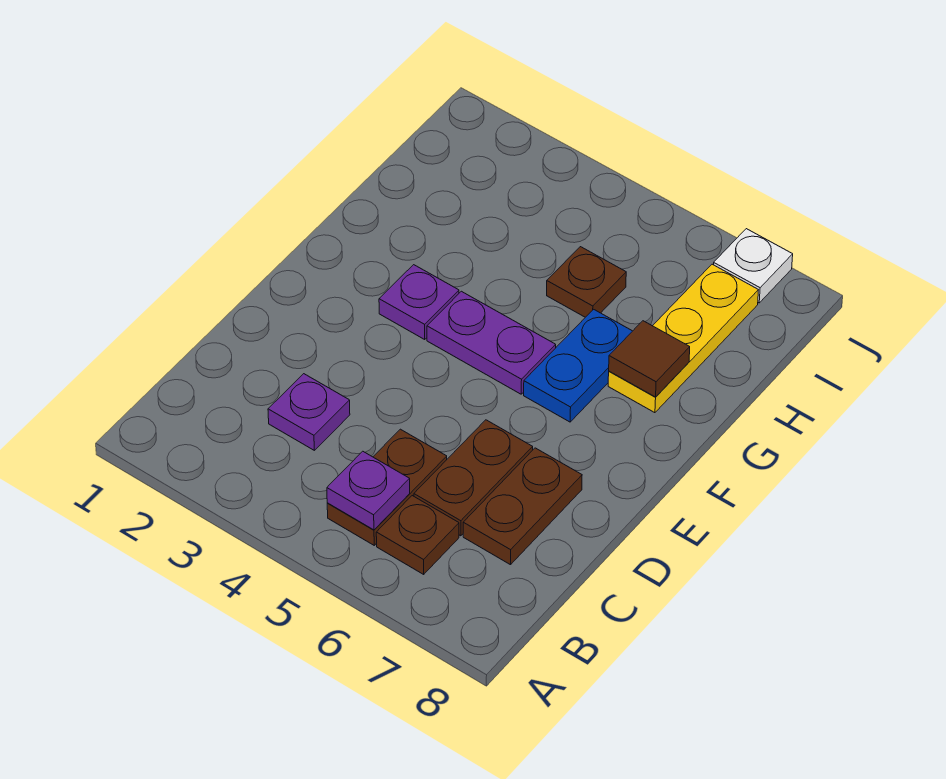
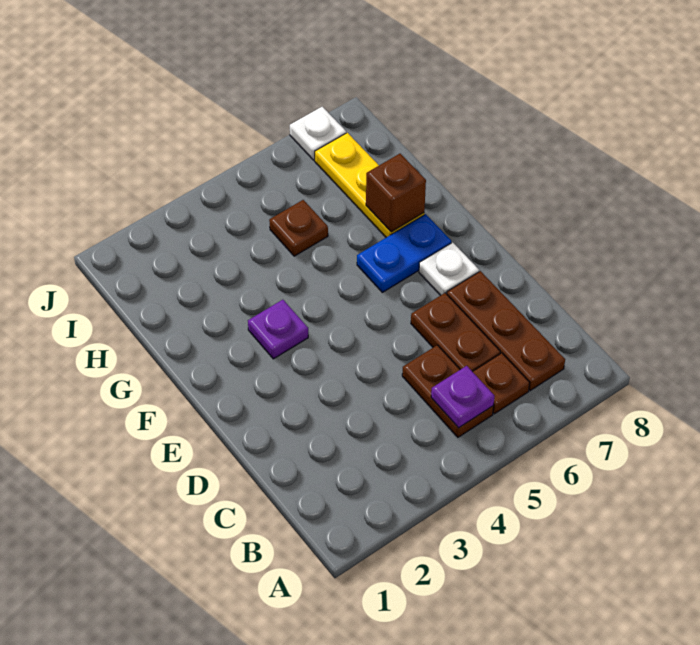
purple 1x1 plate [268,374,350,450] -> none
brown 1x2 plate [463,448,582,565] -> brown 1x3 plate [447,271,565,391]
none -> white 1x1 plate [419,242,479,296]
purple 1x2 plate [427,291,556,394] -> none
blue 1x2 plate [524,309,632,422] -> blue 1x2 plate turned to [357,214,451,292]
brown 1x1 tile [609,321,690,397] -> brown 1x1 brick [366,154,426,232]

